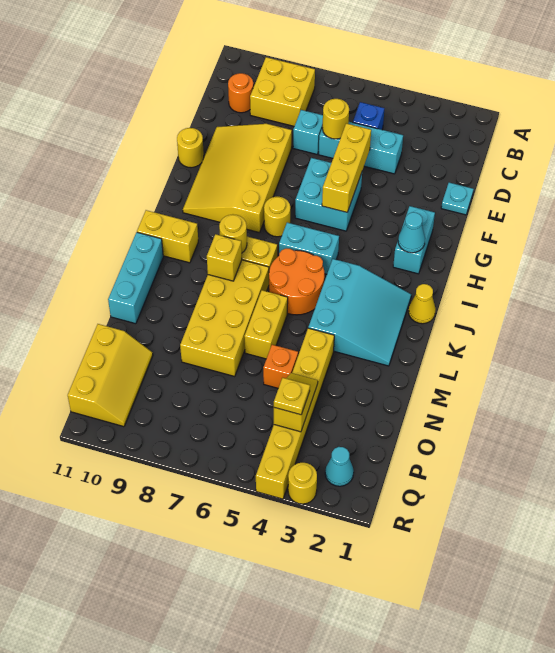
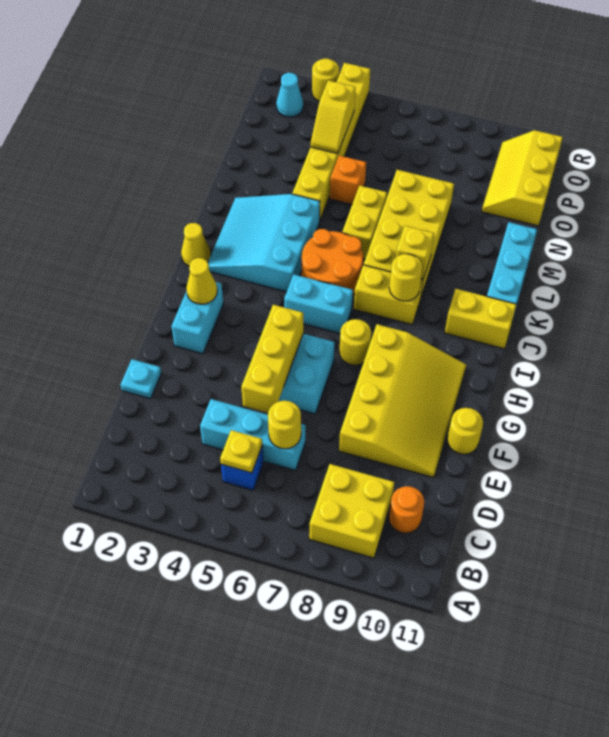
cyan 1x1 brick [293,110,323,154] -> none
cyan 1x1 cone [398,212,425,253] -> yellow 1x1 cone [186,258,217,304]
yellow 1x1 plate [274,378,310,415] -> yellow 1x1 plate moved to [220,430,262,473]

